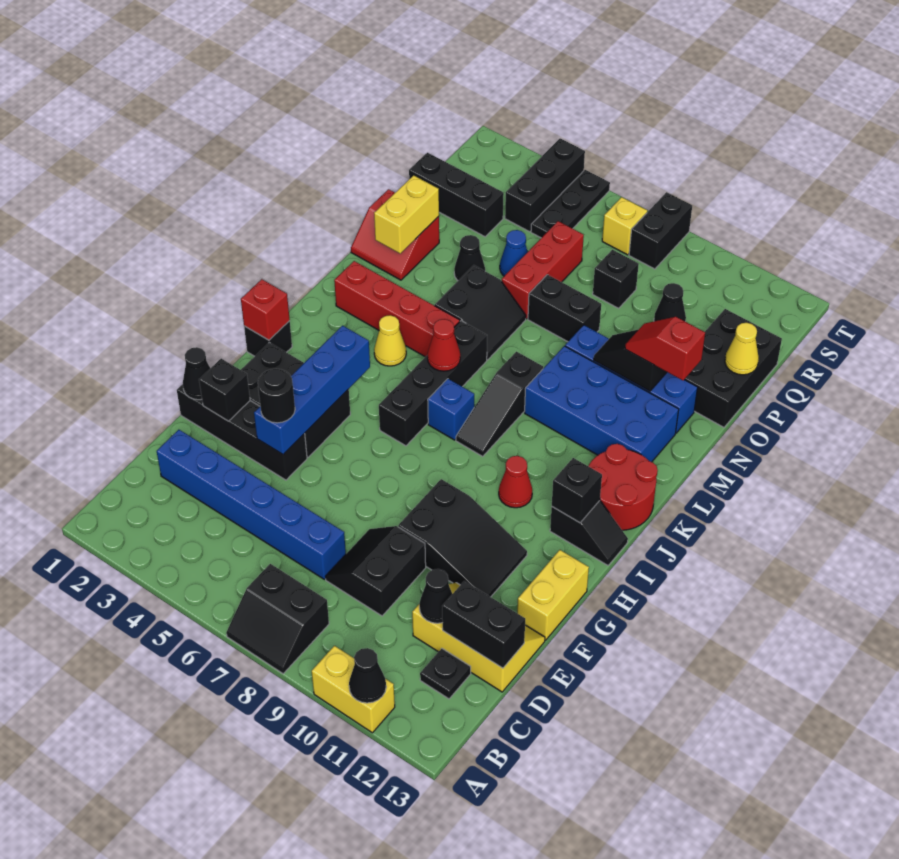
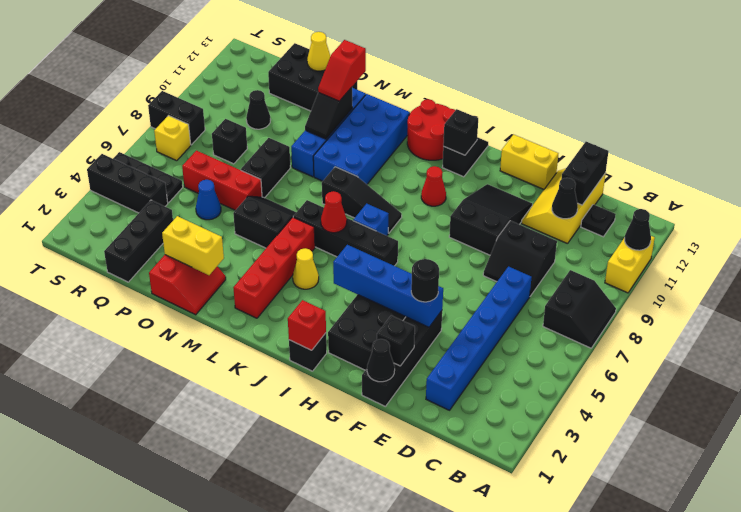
black 1x1 cone [454,235,485,281] -> none

